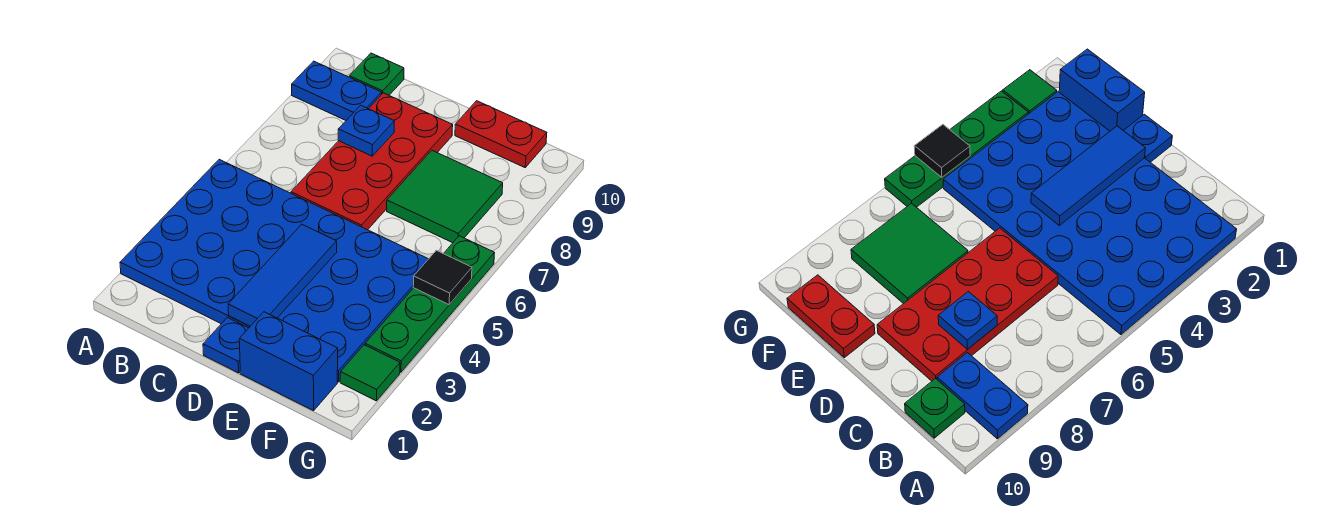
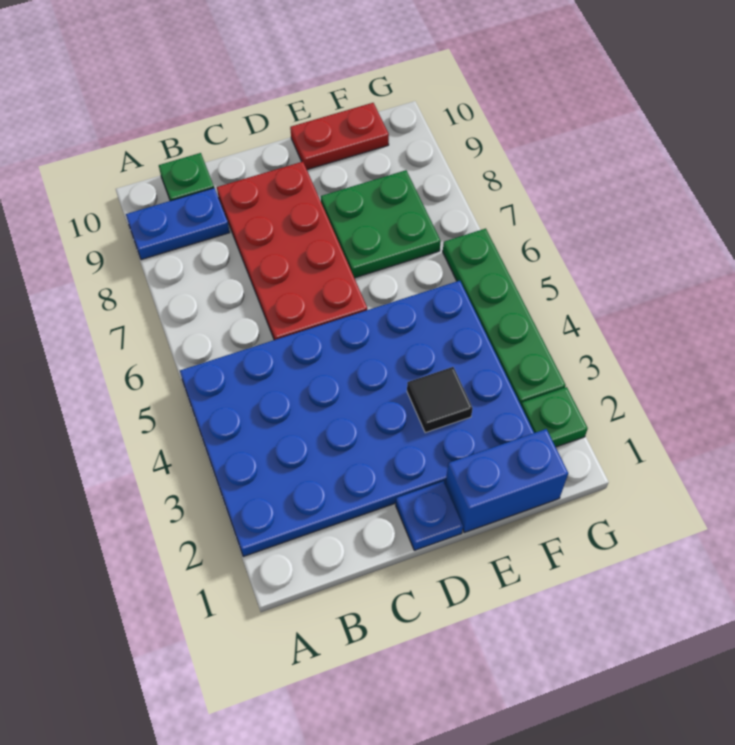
blue 1x1 plate [338,105,394,156] -> none
blue 1x3 tile [228,224,337,326] -> none
green 2x2 tile [387,151,503,243] -> green 2x2 plate [321,170,441,278]
green 1x1 tile [340,345,400,401] -> green 1x1 plate [521,387,588,447]
black 1x1 tile [413,250,472,305] -> black 1x1 tile moved to [407,367,473,433]

